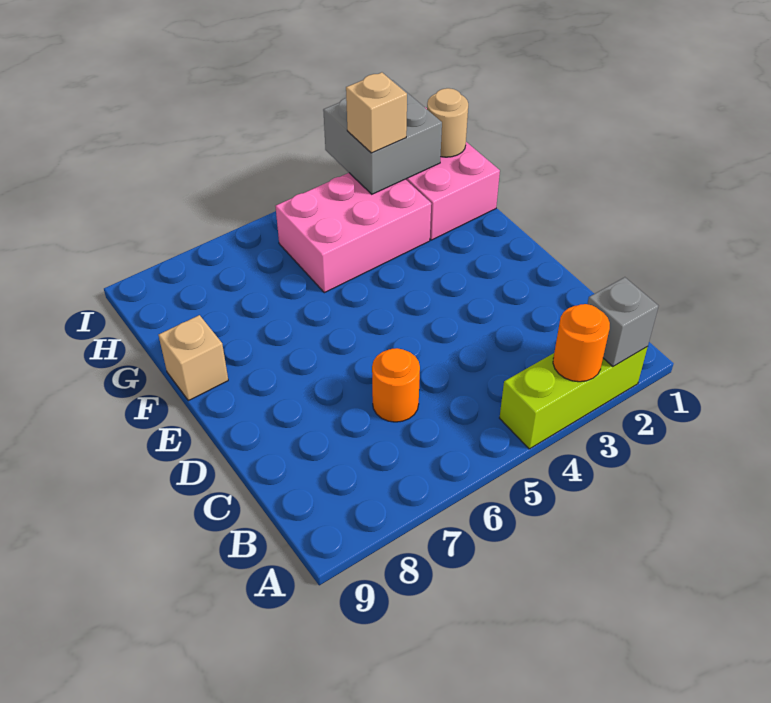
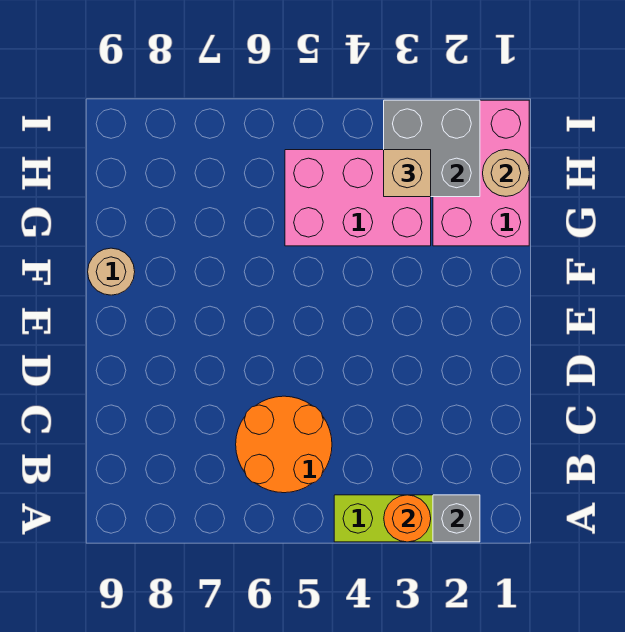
orange 1x1 round brick [372,348,420,422] -> orange 2x2 round brick [236,396,332,493]
tan 1x1 brick [159,315,228,401] -> tan 1x1 round brick [88,248,135,295]

